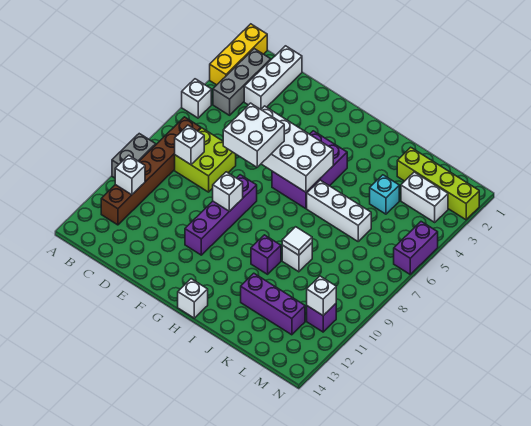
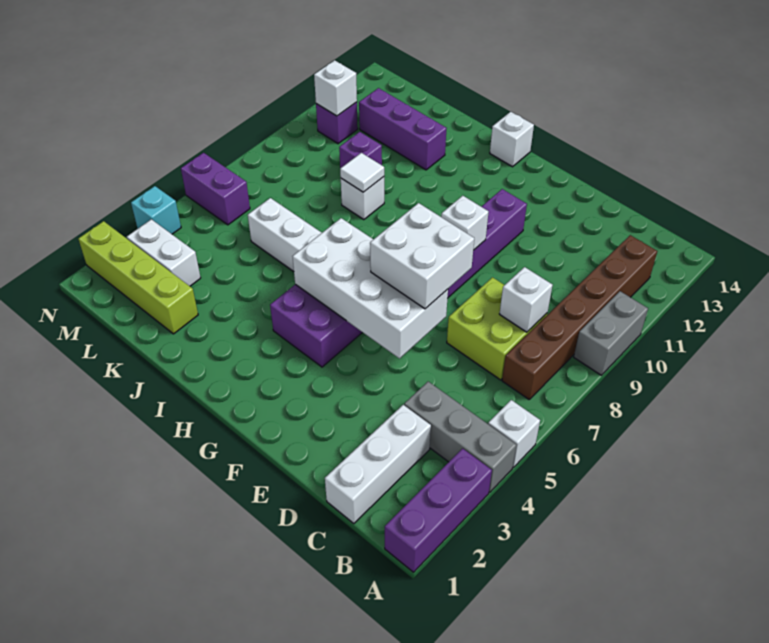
yellow 1x3 brick [210,24,267,85] -> purple 1x3 brick [385,448,492,572]
grey 1x3 brick [213,49,271,115] -> grey 1x3 brick turned to [404,382,516,492]
white 1x1 brick [115,155,145,195] -> none
purple 1x1 brick [251,235,281,274] -> purple 1x1 brick moved to [339,132,382,168]
cyan 1x1 brick [370,175,399,214] -> cyan 1x1 brick moved to [131,186,181,234]
purple 1x2 brick [394,222,438,274] -> purple 1x2 brick turned to [181,153,250,225]

